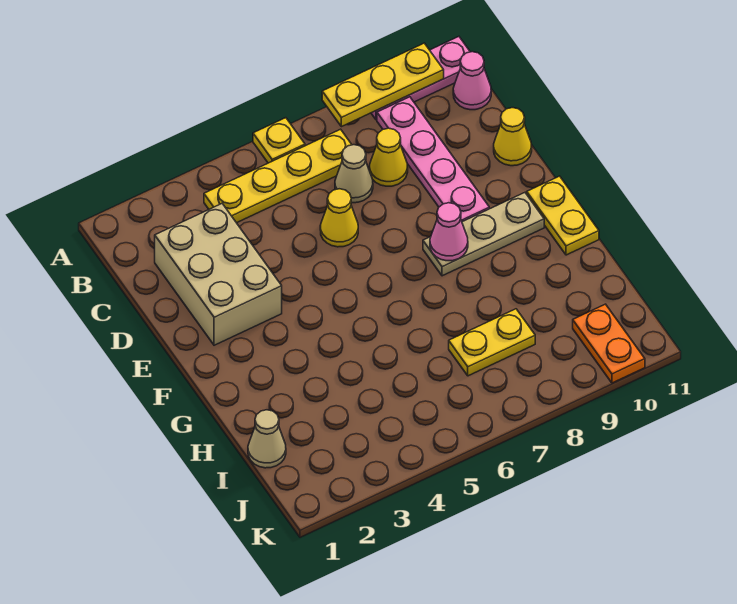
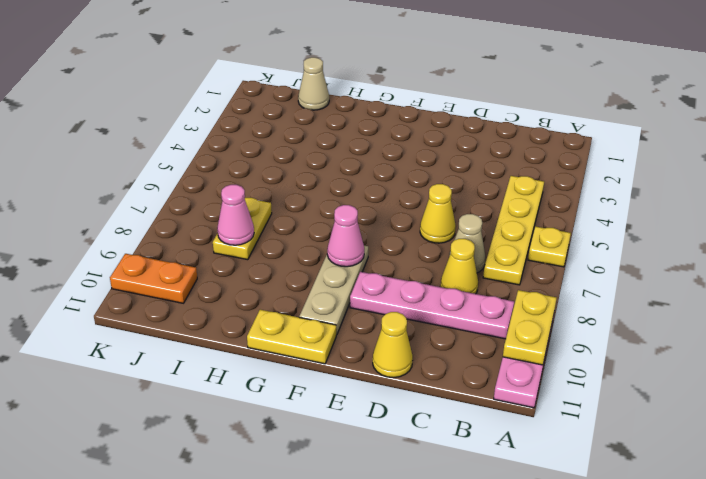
yellow 1x3 plate [322,43,444,127] -> yellow 1x2 plate [503,290,557,365]
pink 1x1 cone [453,52,491,110] -> pink 1x1 cone moved to [217,185,254,245]
tan 2x3 brick [155,204,282,345] -> none

